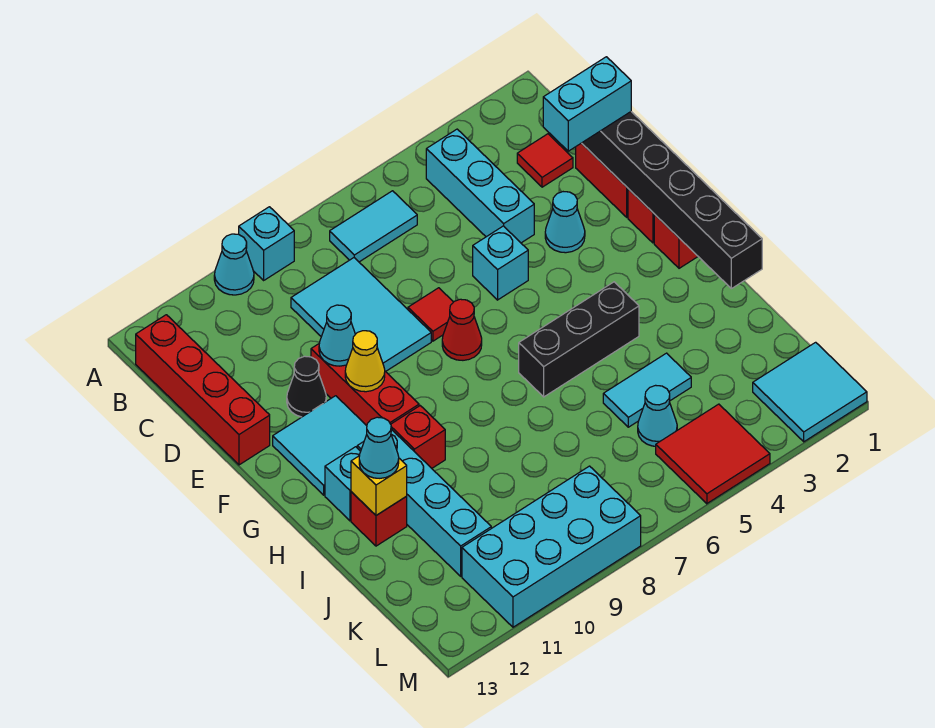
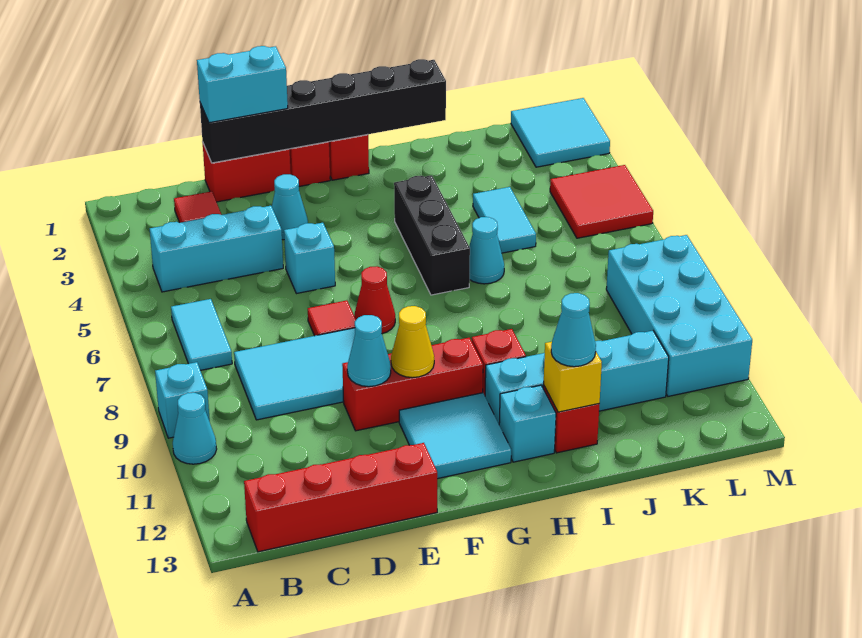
cyan 1x2 brick [543,57,631,151] -> cyan 1x2 brick turned to [197,46,288,123]
black 1x1 cone [287,356,326,417] -> none
cyan 1x1 cone [638,385,677,446] -> cyan 1x1 cone moved to [469,217,504,284]

